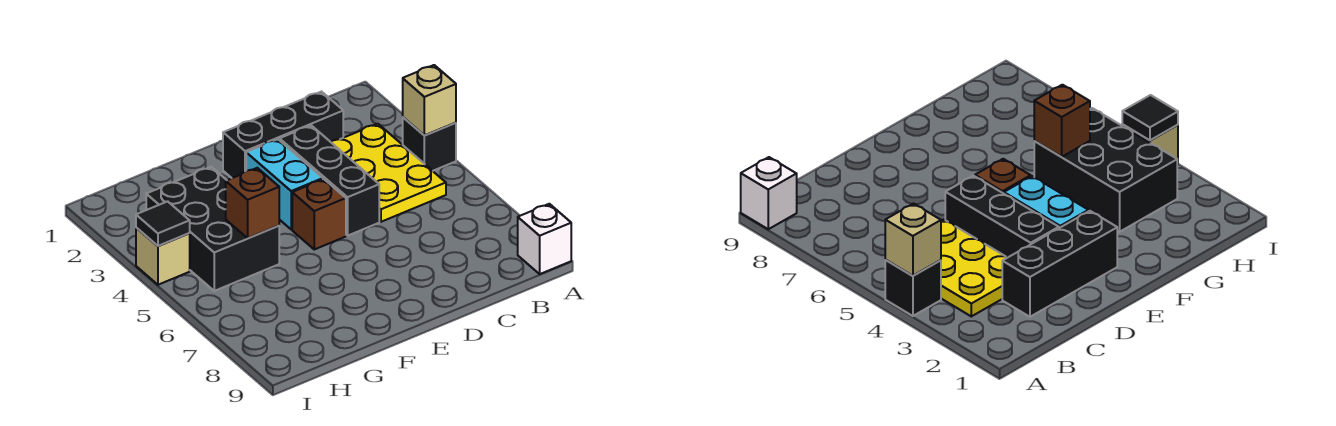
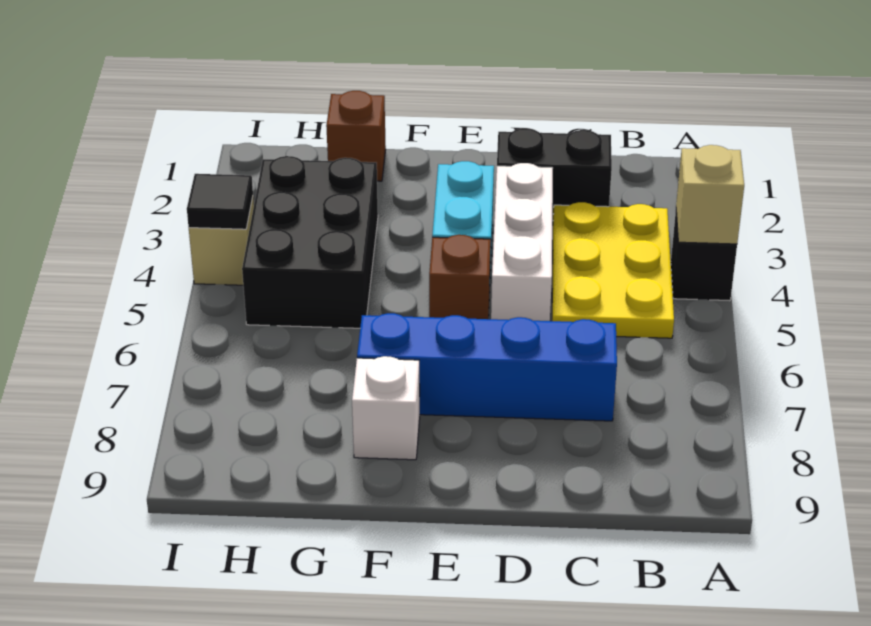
white 1x1 brick [518,204,571,274] -> white 1x1 brick moved to [352,356,420,460]
black 1x3 brick [223,92,343,178] -> black 1x2 brick [497,128,612,221]
none -> blue 1x4 brick [357,313,617,421]
black 1x3 brick [280,125,379,236] -> white 1x3 brick [491,163,553,321]
brown 1x1 brick [226,168,279,238] -> brown 1x1 brick moved to [326,91,386,181]

